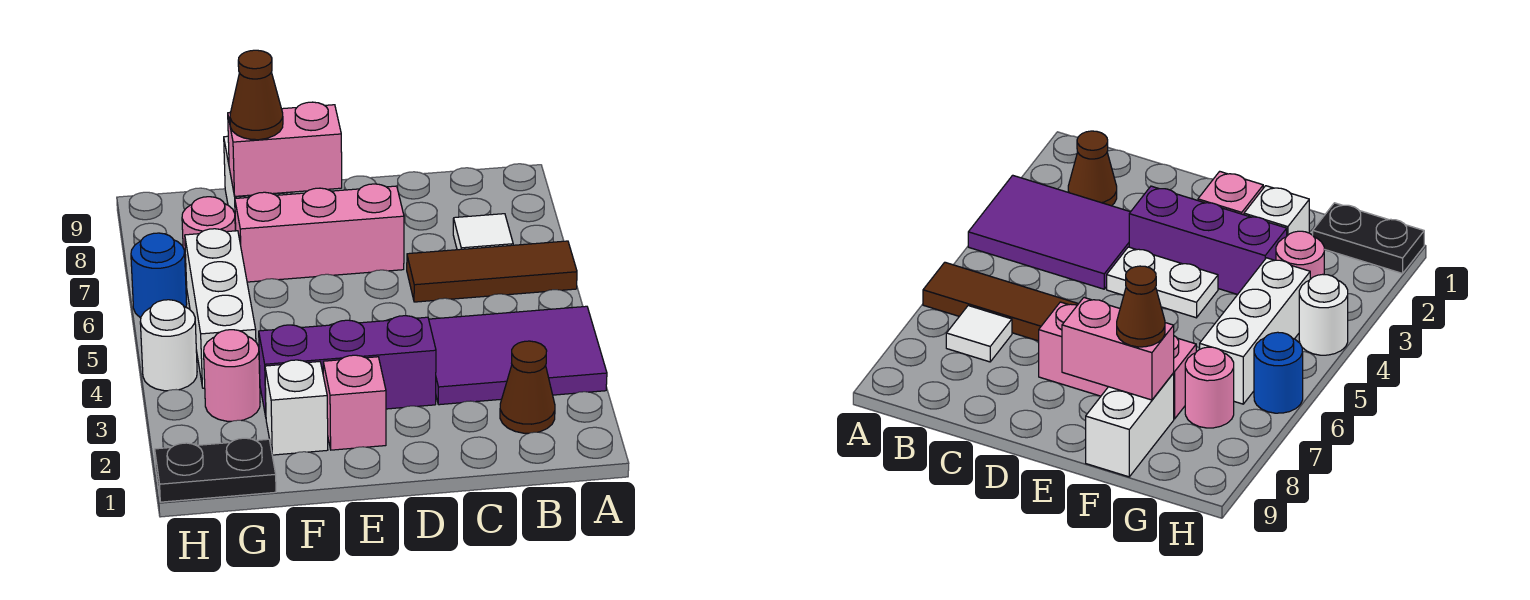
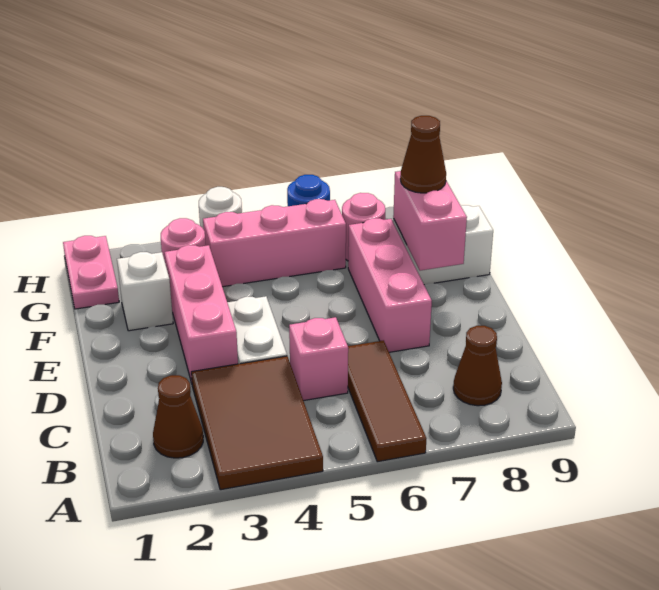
purple 2x3 tile [429,306,607,405] -> brown 2x3 tile [191,356,323,490]
white 1x1 tile [453,214,513,250] -> none
none -> brown 1x1 cone [453,326,502,406]
purple 1x3 brick [259,315,436,417] -> pink 1x3 brick [165,245,238,383]
pink 1x1 brick [323,355,386,450] -> pink 1x1 brick moved to [289,317,348,401]
black 1x2 plate [155,438,276,502] -> pink 1x2 plate [63,236,119,309]
white 1x3 brick [185,229,256,388] -> pink 1x3 brick [203,199,346,287]

